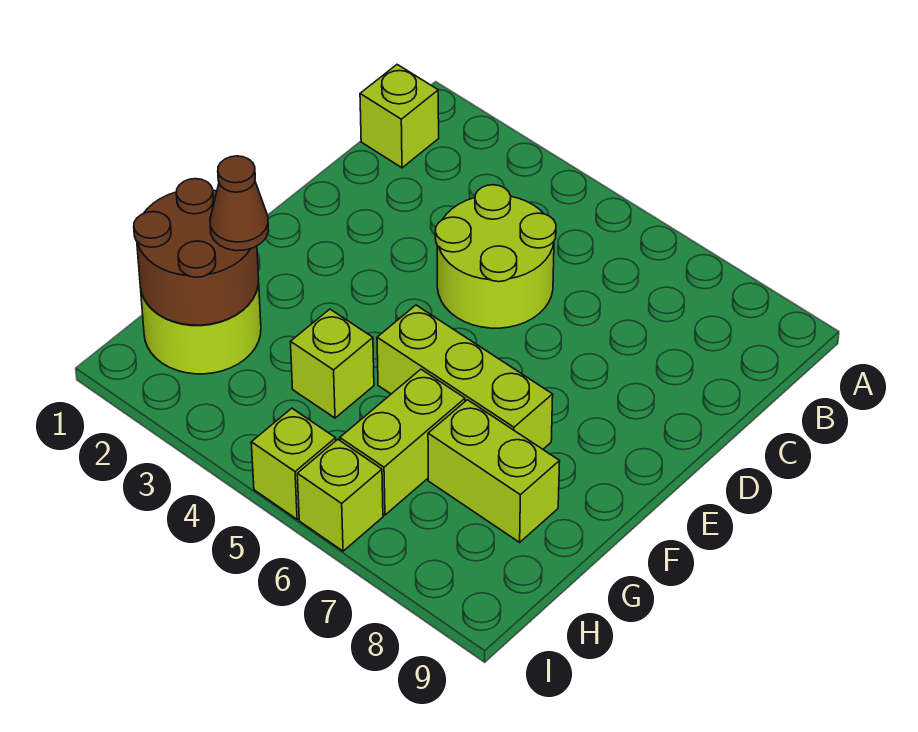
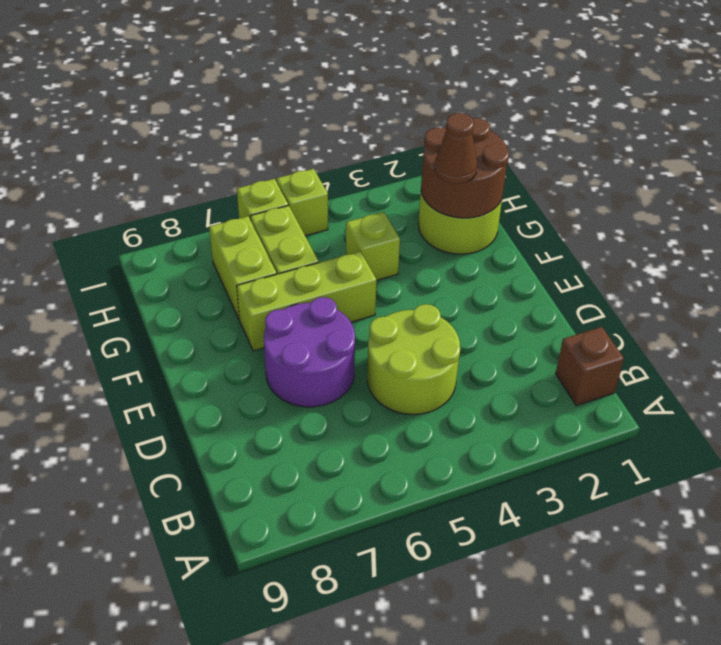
lime 1x1 brick [360,65,439,168] -> brown 1x1 brick [556,327,624,405]
none -> purple 2x2 round brick [264,297,355,407]
lime 1x2 brick [428,400,560,542] -> lime 1x2 brick turned to [209,216,277,319]

